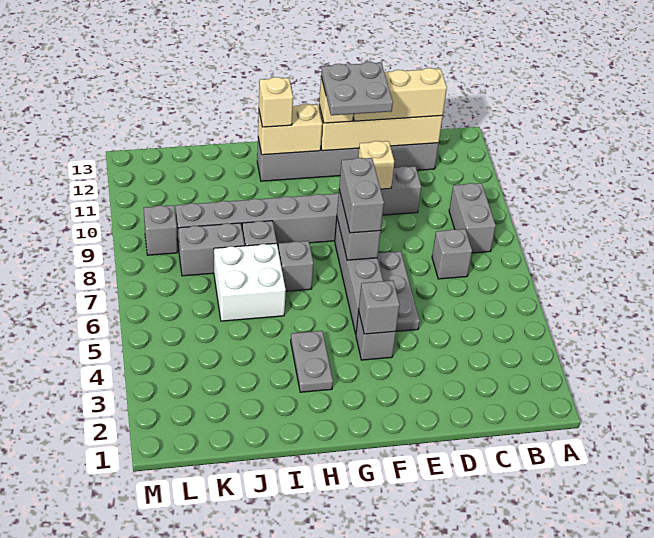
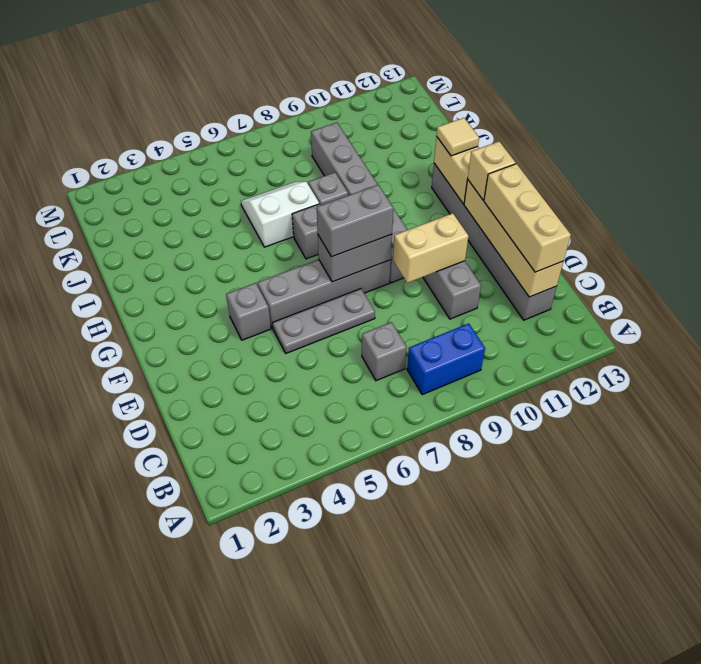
grey 1x2 brick [449,183,496,253] -> blue 1x2 brick [407,323,485,395]
tan 1x1 brick [358,141,394,189] -> tan 1x2 brick [393,213,468,283]
grey 2x2 plate [321,62,393,115] -> none
grey 1x1 brick [359,280,400,334] -> none
grey 1x2 plate [291,331,333,392] -> none
tan 1x1 brick [259,77,293,127] -> tan 1x1 tile [437,118,479,156]
white 2x2 brick [214,243,286,321] -> white 2x2 slope [241,182,319,247]
grey 1x2 brick [178,223,245,276] -> none
grey 1x1 brick [144,205,177,255] -> none

